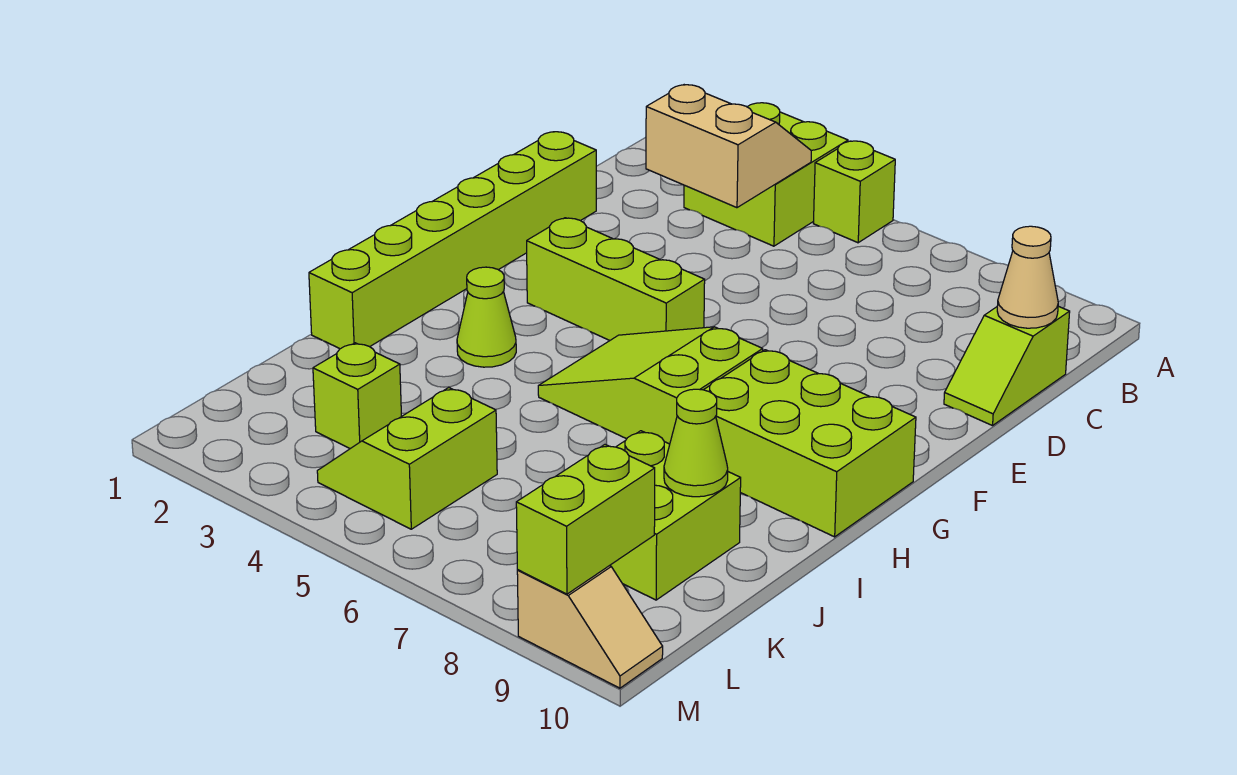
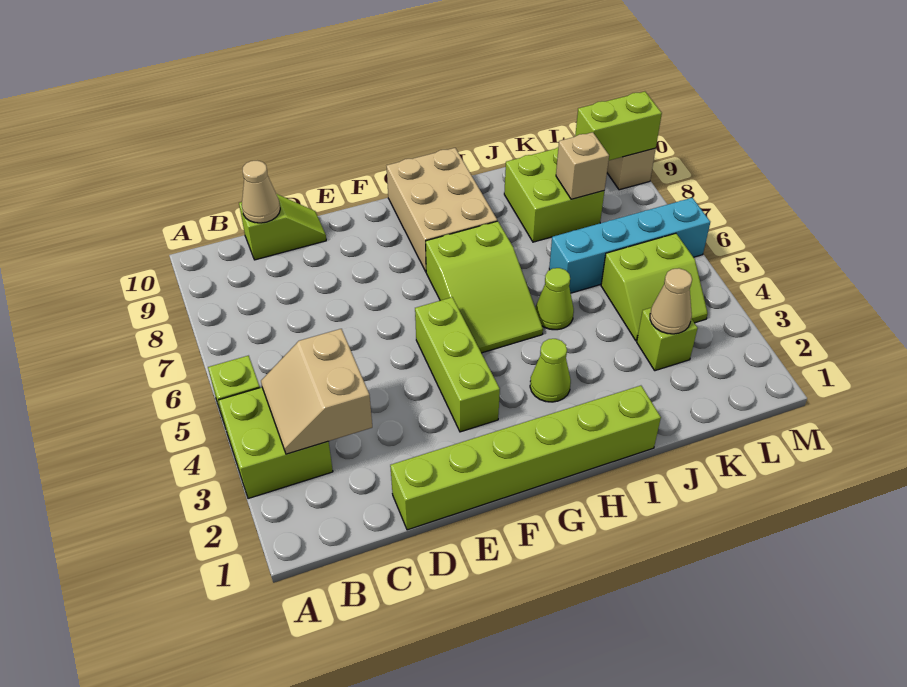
lime 2x3 brick [704,350,916,537] -> tan 2x3 brick [387,148,497,271]
none -> cyan 1x4 brick [549,198,710,293]
lime 1x1 cone [664,389,728,497] -> lime 1x1 cone moved to [536,268,574,330]
none -> tan 1x1 cone [650,268,692,334]
none -> tan 1x1 brick [556,132,609,199]

